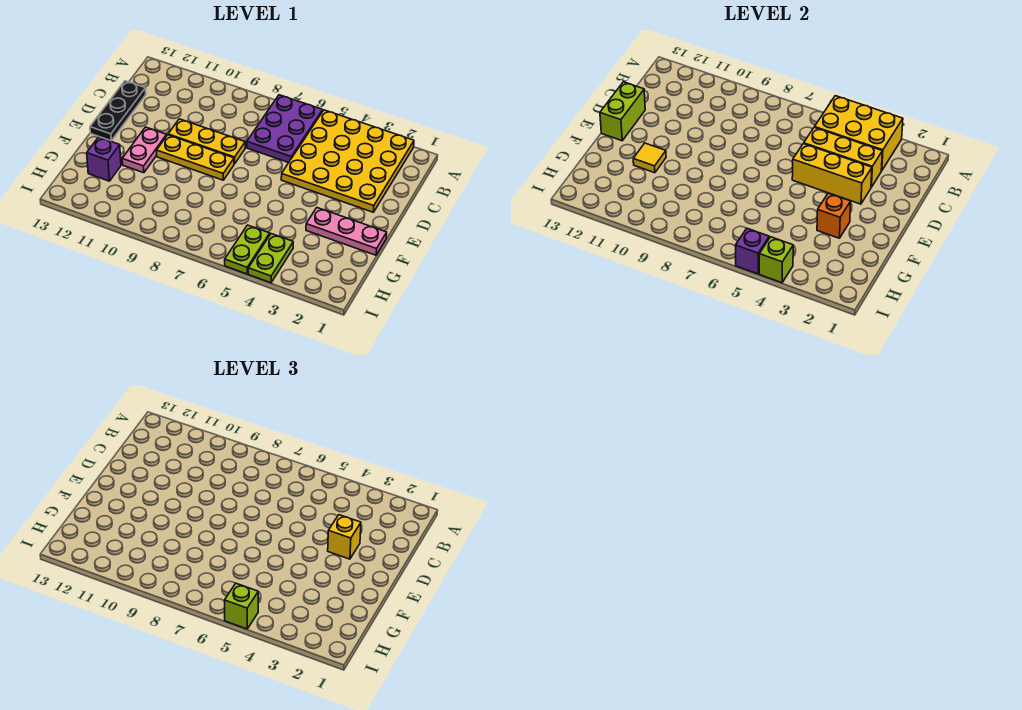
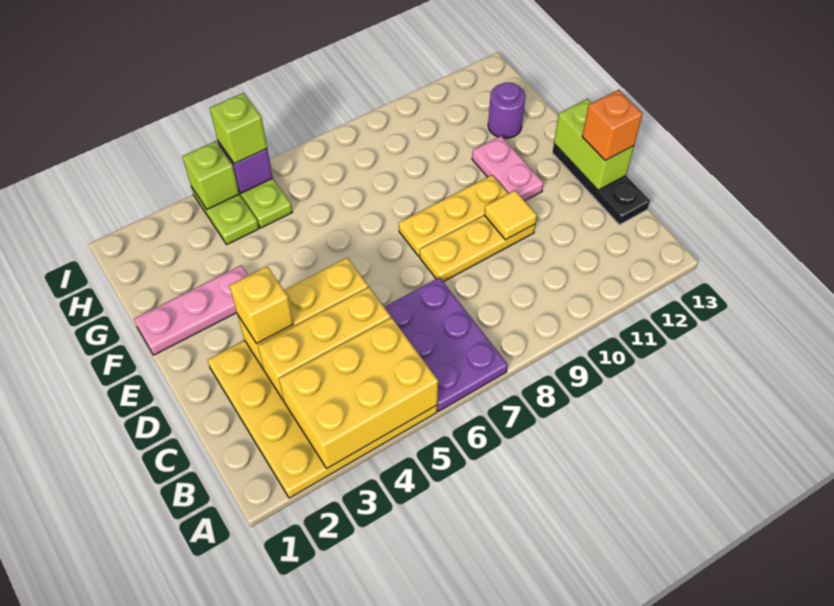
orange 1x1 brick [817,193,851,238] -> orange 1x1 brick moved to [582,90,643,161]
yellow 1x1 tile [633,143,666,173] -> yellow 1x1 tile moved to [484,190,537,240]
purple 1x1 brick [87,137,121,181] -> purple 1x1 round brick [488,82,526,138]

